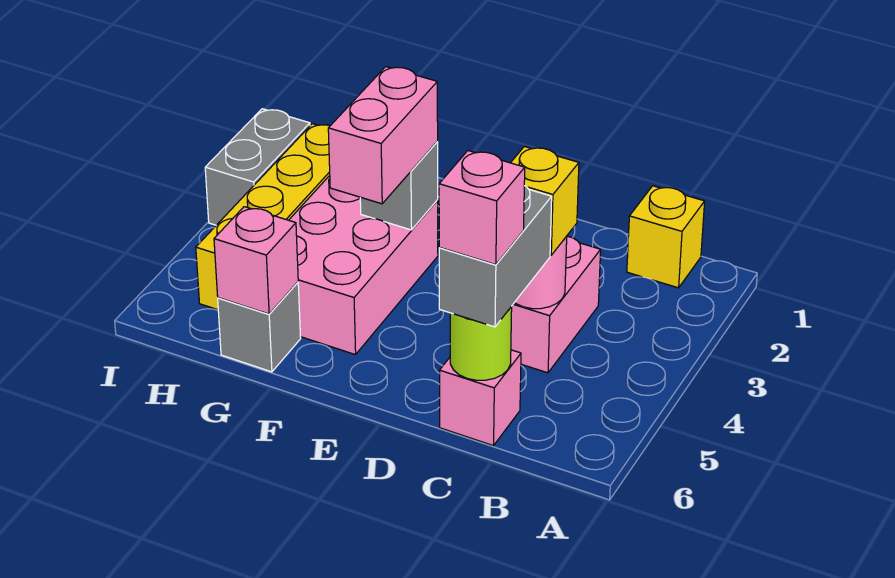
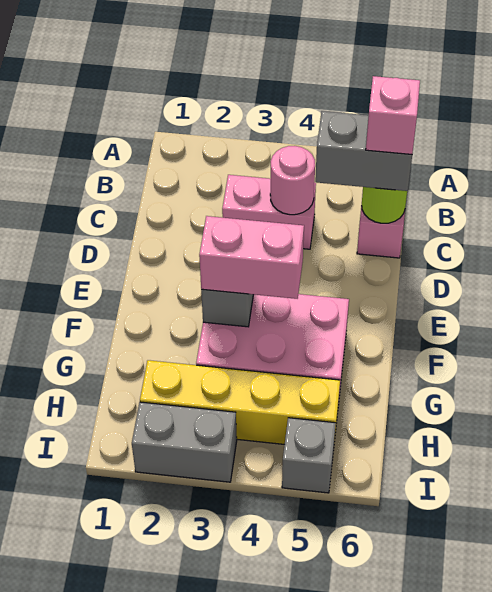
yellow 1x1 brick [627,186,705,288] -> none
yellow 1x1 brick [511,147,579,255] -> none
grey 1x1 brick [218,282,301,372] -> grey 1x1 brick moved to [282,418,336,493]
pink 1x1 brick [214,207,298,314] -> none

